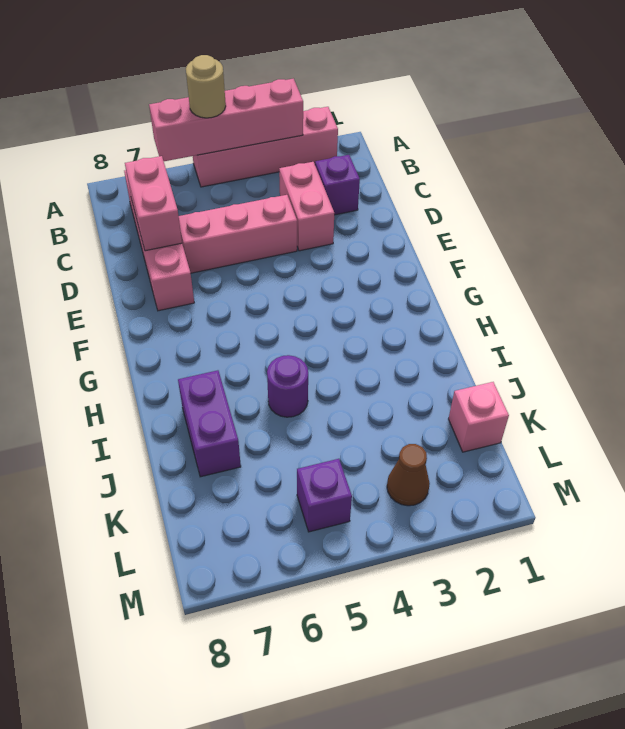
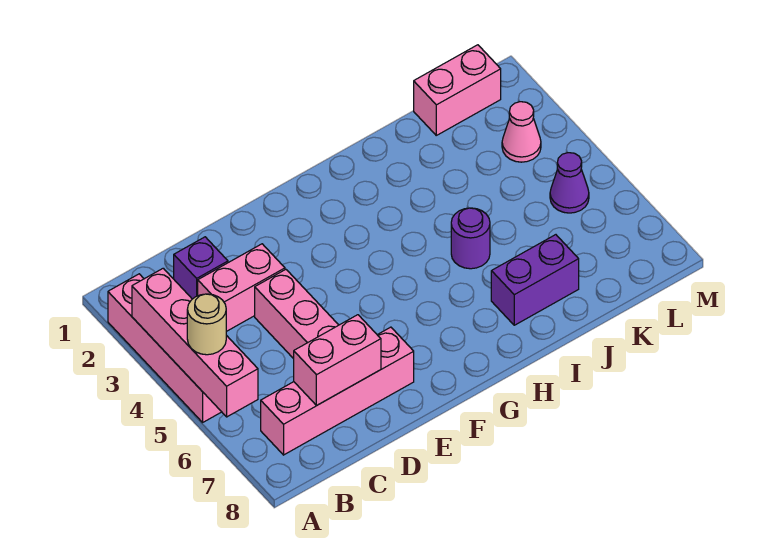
pink 1x1 brick [449,382,509,452] -> pink 1x2 brick [414,45,501,135]
brown 1x1 cone [387,444,430,506] -> pink 1x1 cone [502,102,541,162]
purple 1x1 brick [297,459,352,532] -> purple 1x1 cone [550,153,589,213]

